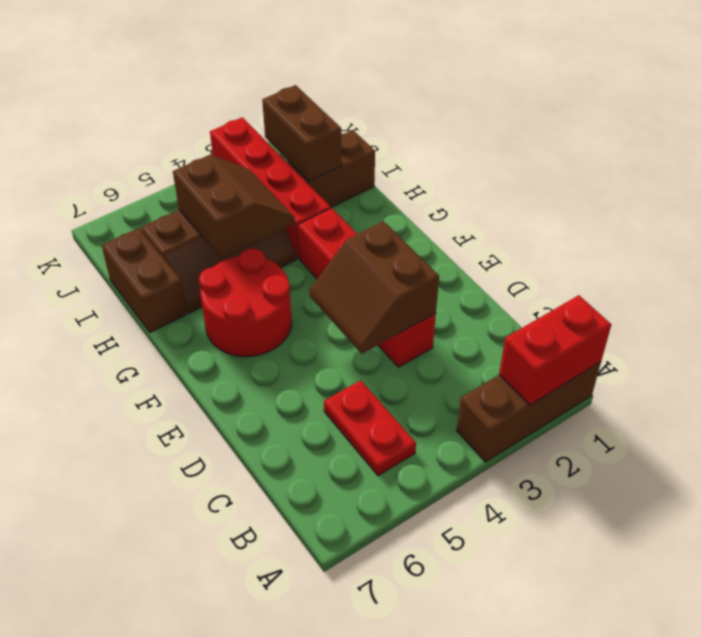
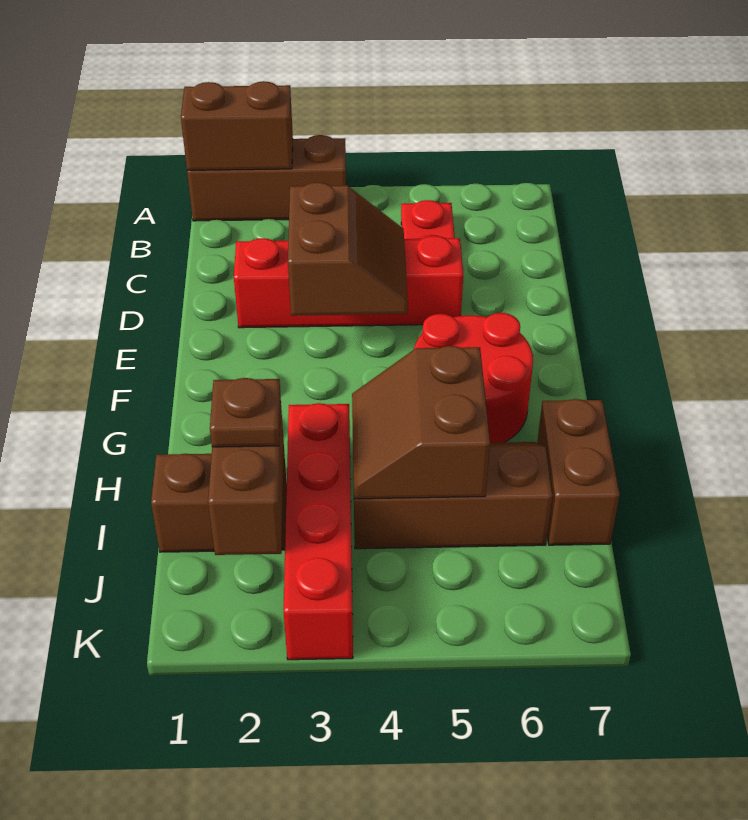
red 1x2 brick [499,295,611,405] -> brown 1x2 brick [181,81,293,170]
red 1x4 brick [298,208,436,367] -> red 1x4 brick turned to [234,236,463,328]
none -> brown 1x1 plate [210,378,281,447]

